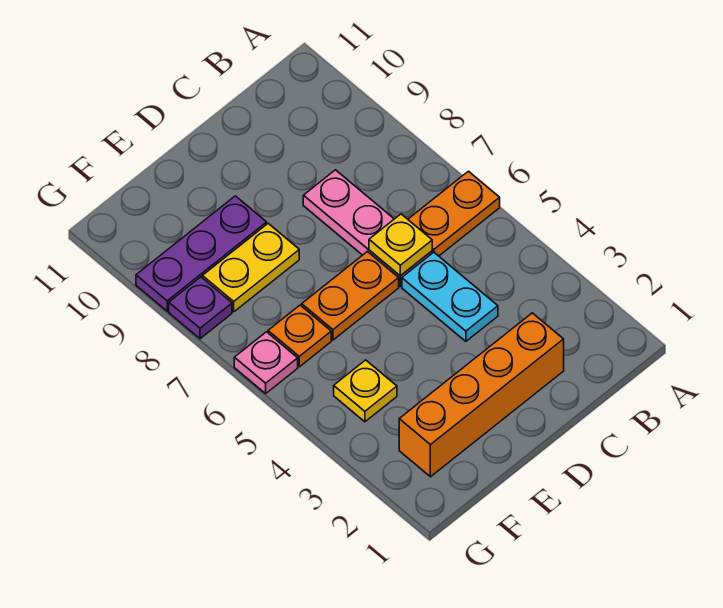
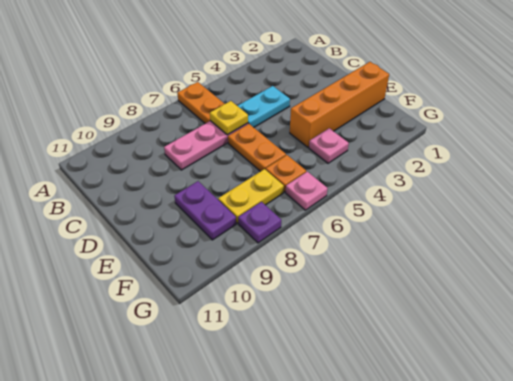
orange 1x4 brick [399,313,564,477] -> orange 1x4 brick turned to [290,62,389,147]
yellow 1x2 plate [202,224,299,312] -> yellow 1x2 plate turned to [218,169,284,223]
purple 1x3 plate [136,196,267,311] -> purple 1x2 plate [174,181,236,240]
yellow 1x1 plate [334,360,397,422] -> pink 1x1 plate [309,128,349,163]

